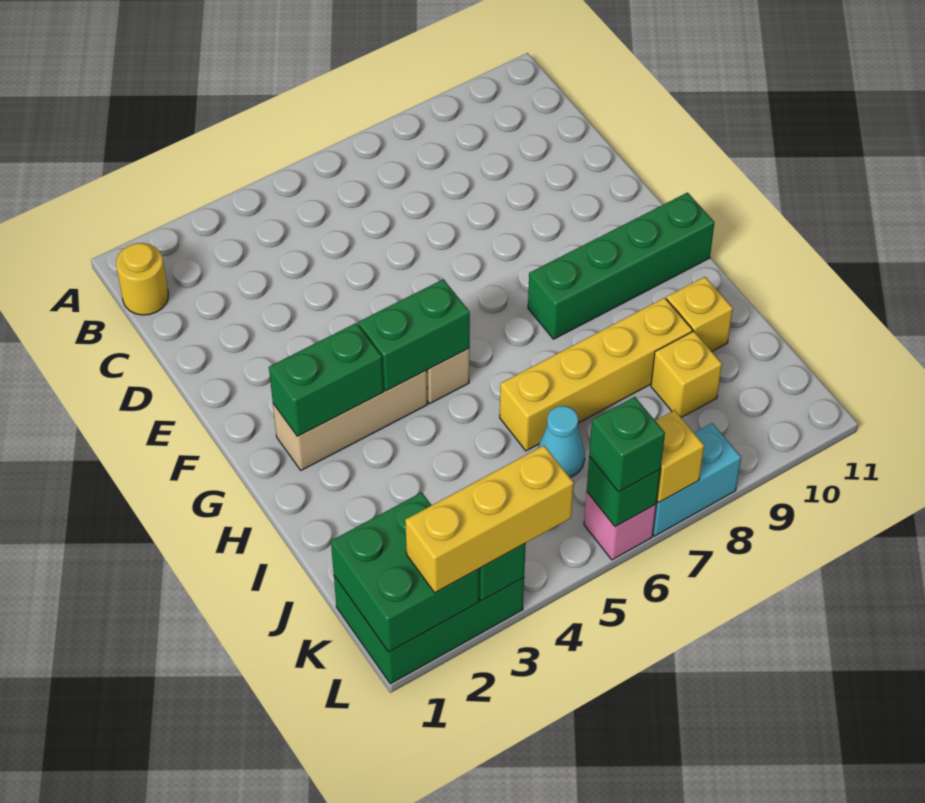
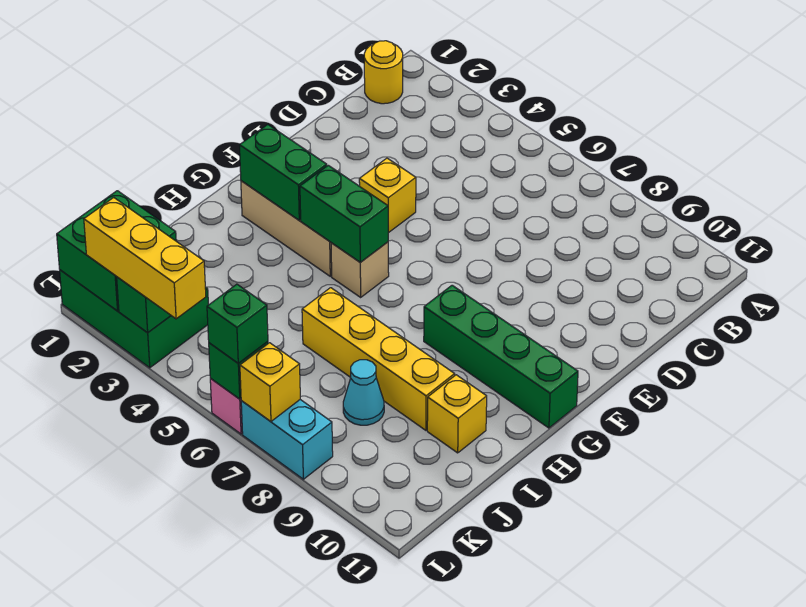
cyan 1x1 cone [538,406,585,477] -> cyan 1x1 cone moved to [343,360,384,425]
yellow 1x1 brick [651,331,722,417] -> yellow 1x1 brick moved to [359,158,416,233]

